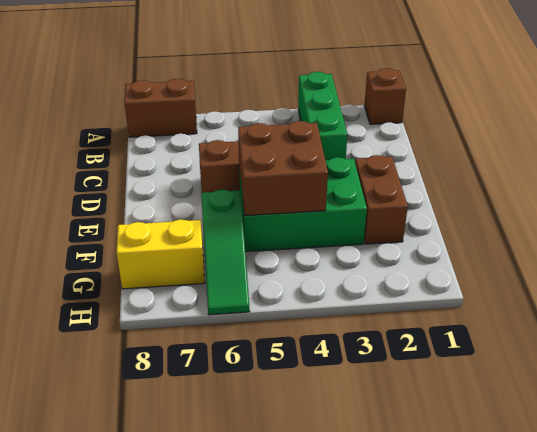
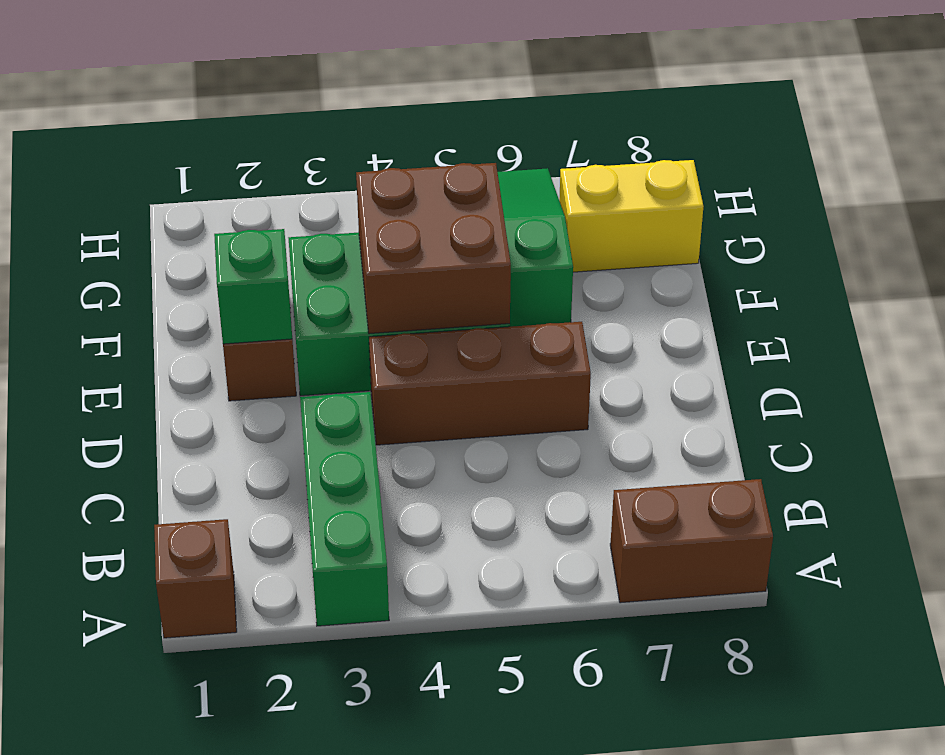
none -> green 1x1 brick [214,229,292,344]

